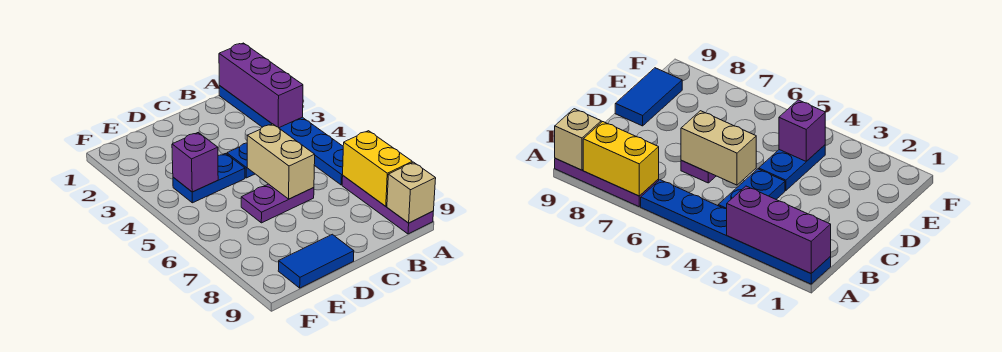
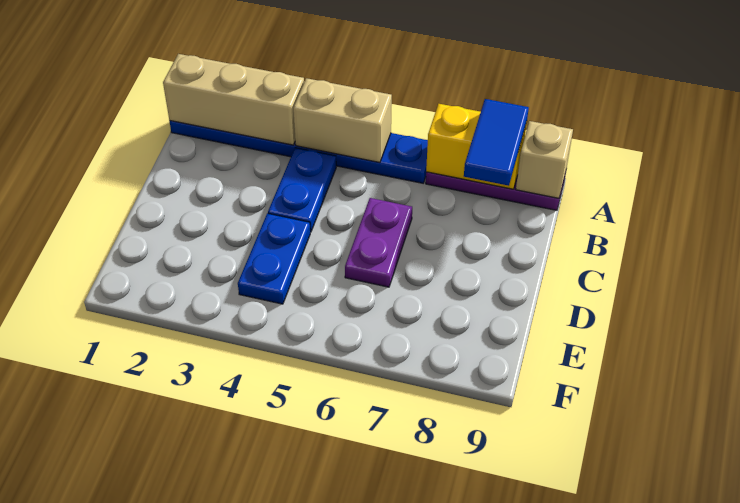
purple 1x3 brick [219,43,303,128] -> tan 1x3 brick [163,54,304,145]
tan 1x2 brick [247,124,315,199] -> tan 1x2 brick moved to [293,78,392,162]
blue 1x2 tile [278,234,354,288] -> blue 1x2 tile moved to [464,99,529,186]
purple 1x1 brick [172,133,218,192] -> none

